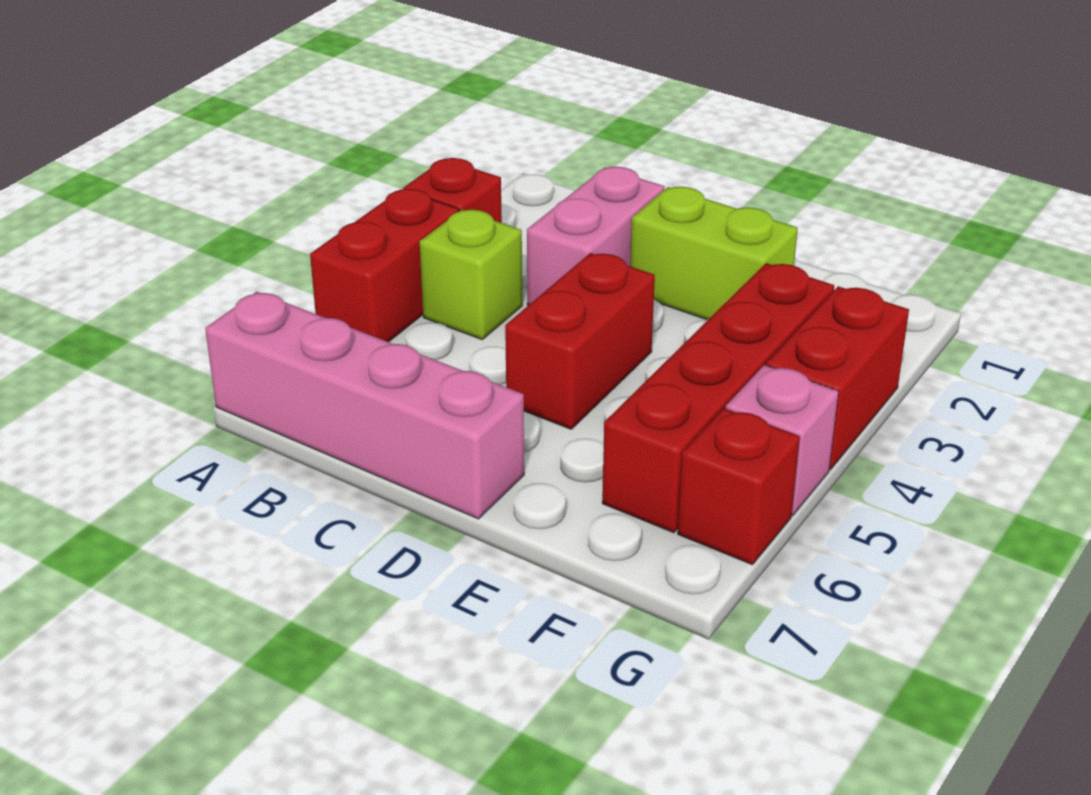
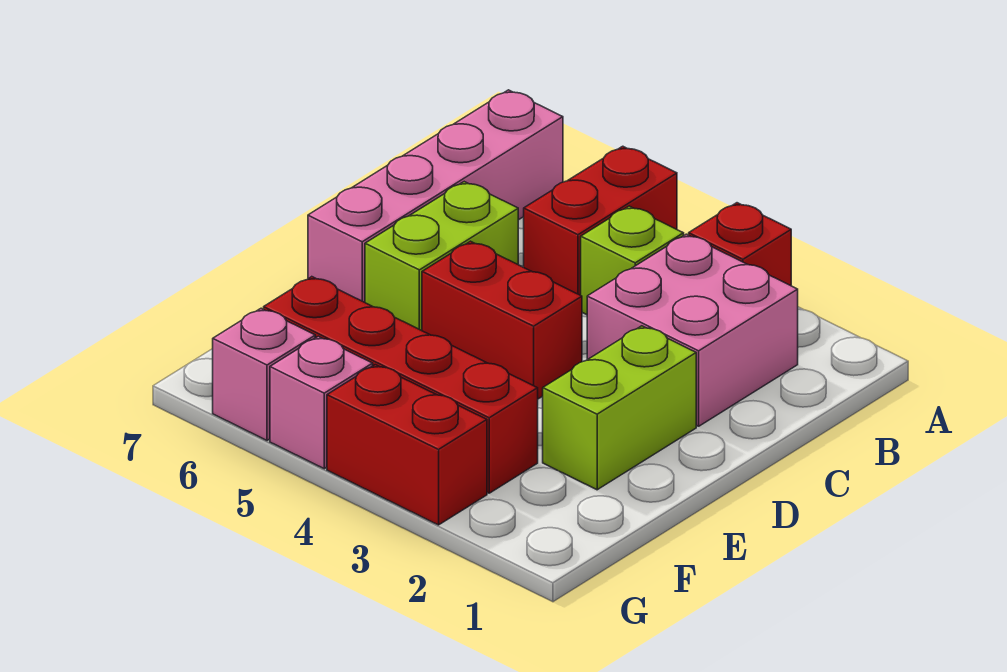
red 1x2 brick [310,189,459,342] -> red 1x2 brick turned to [524,146,677,295]
pink 1x2 brick [527,167,665,305] -> pink 2x2 brick [587,234,798,426]
none -> lime 1x2 brick [365,182,518,331]
red 1x1 brick [678,408,800,565] -> pink 1x1 brick [213,308,315,440]

